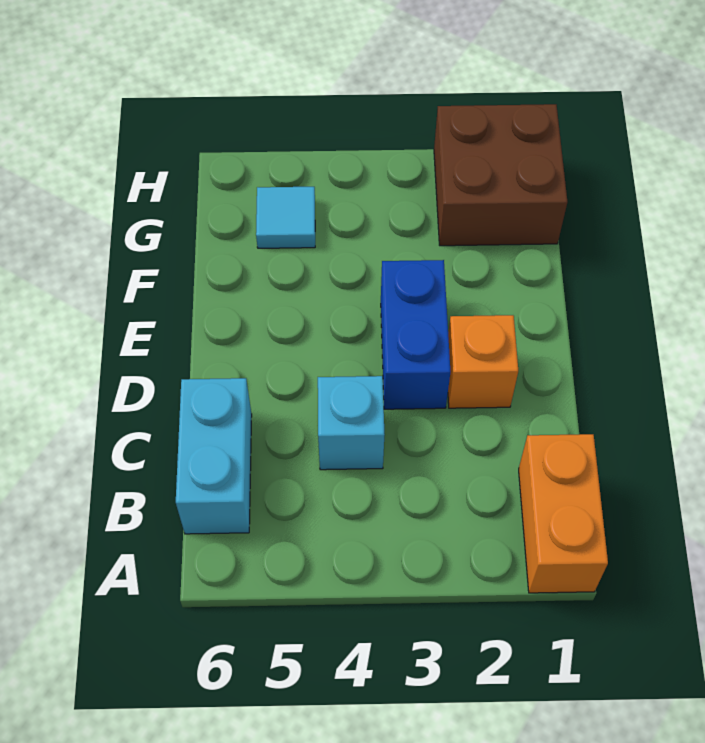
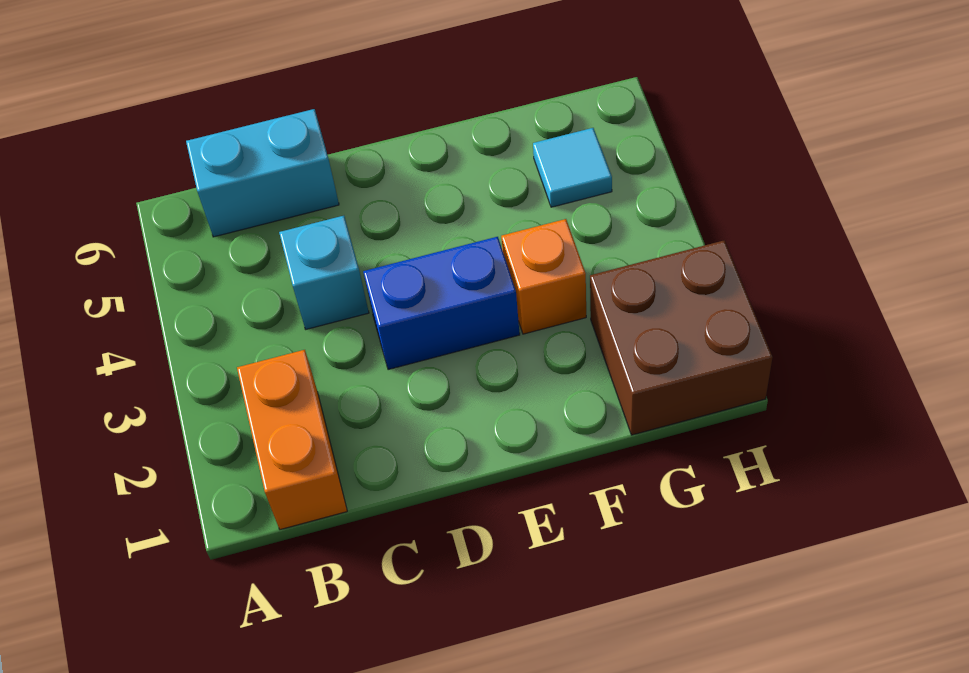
orange 1x2 brick [519,434,608,593] -> orange 1x2 brick turned to [237,350,347,530]
orange 1x1 brick [448,315,518,408] -> orange 1x1 brick moved to [501,219,586,334]

